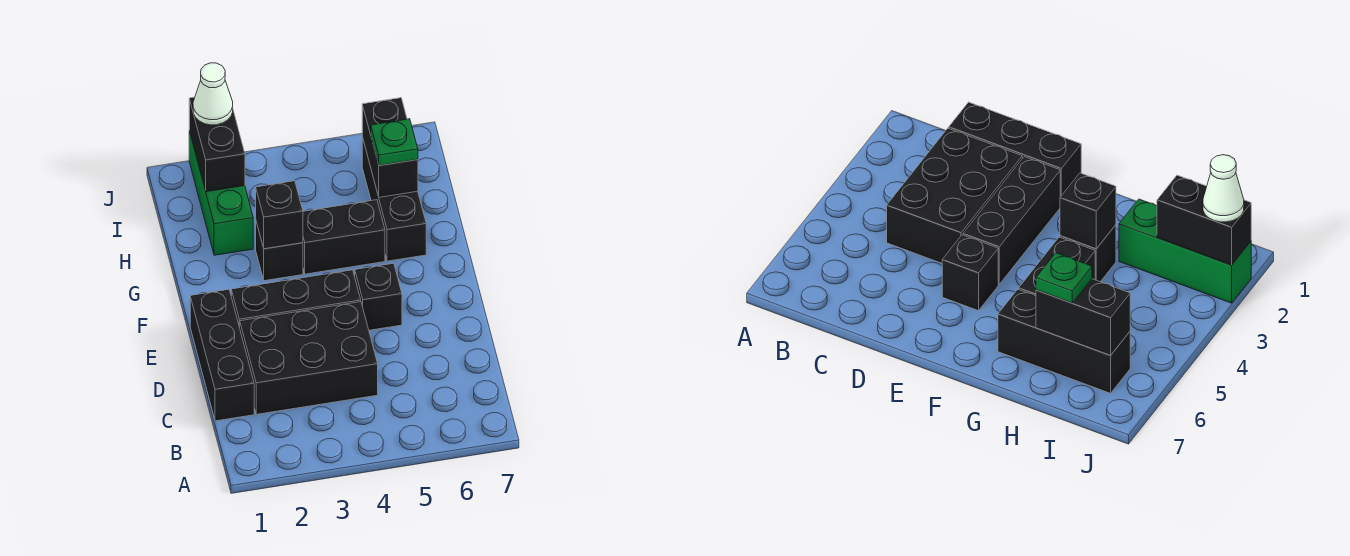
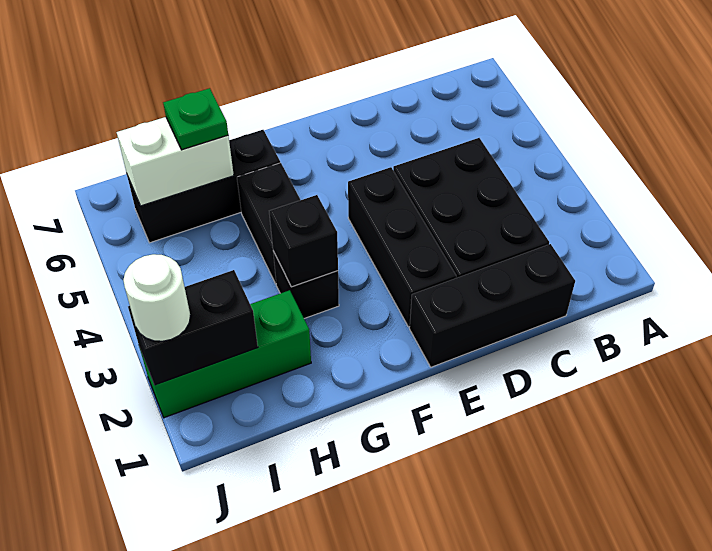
black 1x1 brick [355,263,402,330] -> none
black 1x2 brick [362,98,418,197] -> white 1x2 brick [117,117,234,206]
white 1x1 cone [193,63,233,125] -> white 1x1 round brick [123,254,190,341]

